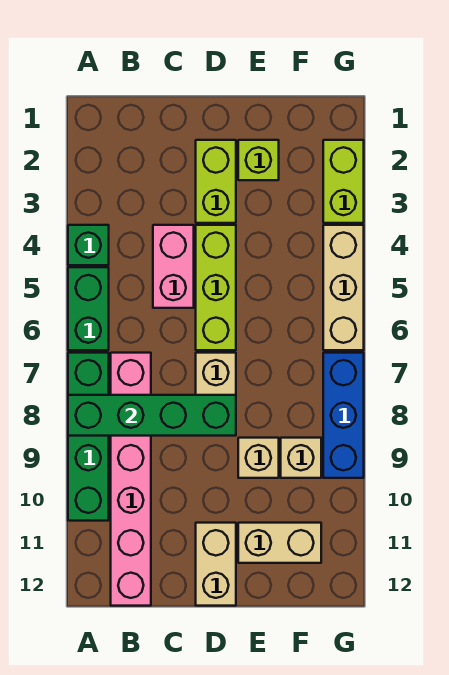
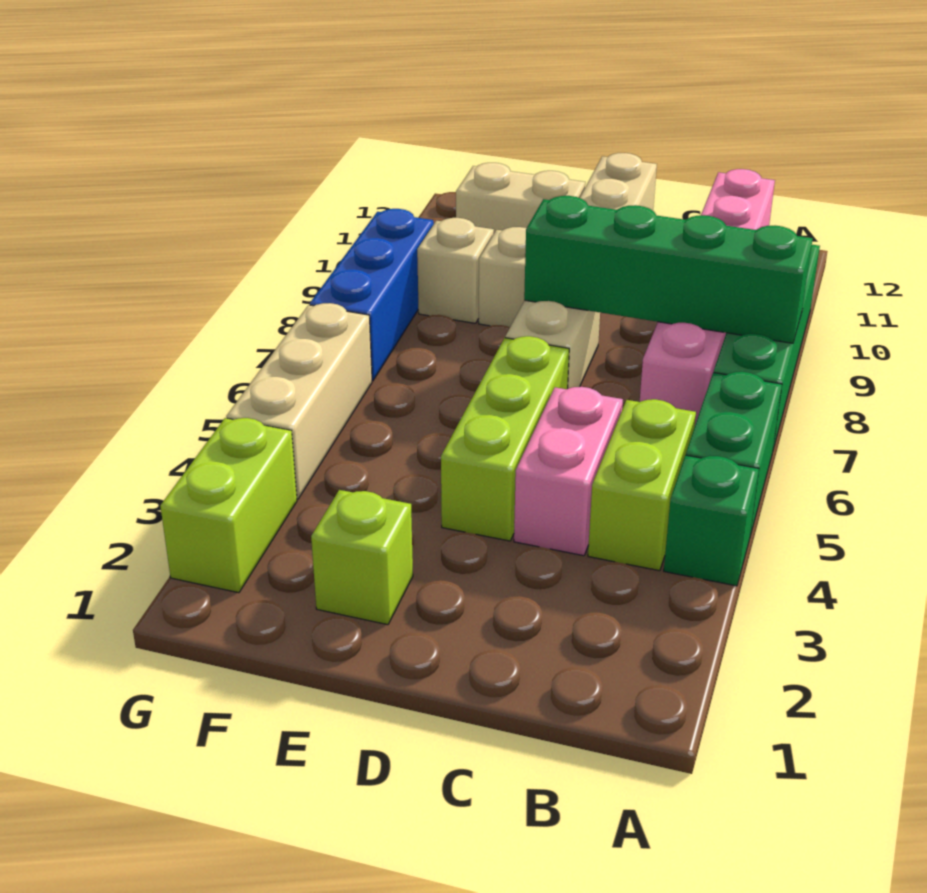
lime 1x2 brick [196,140,236,223] -> lime 1x2 brick moved to [588,399,696,571]

